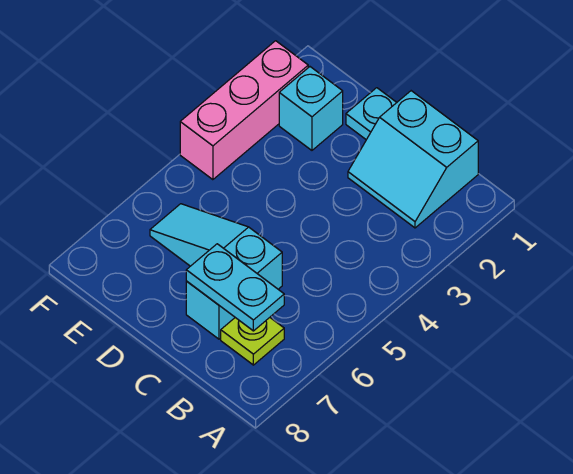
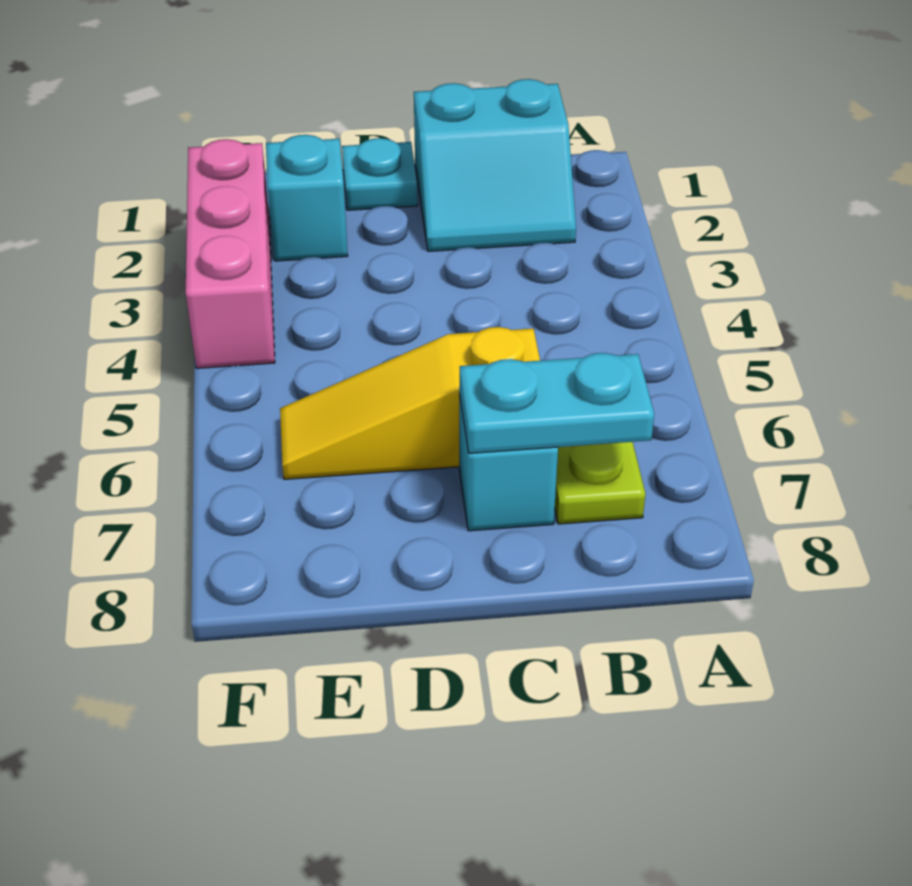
cyan 1x3 slope [150,204,282,289] -> yellow 1x3 slope [280,327,540,479]

